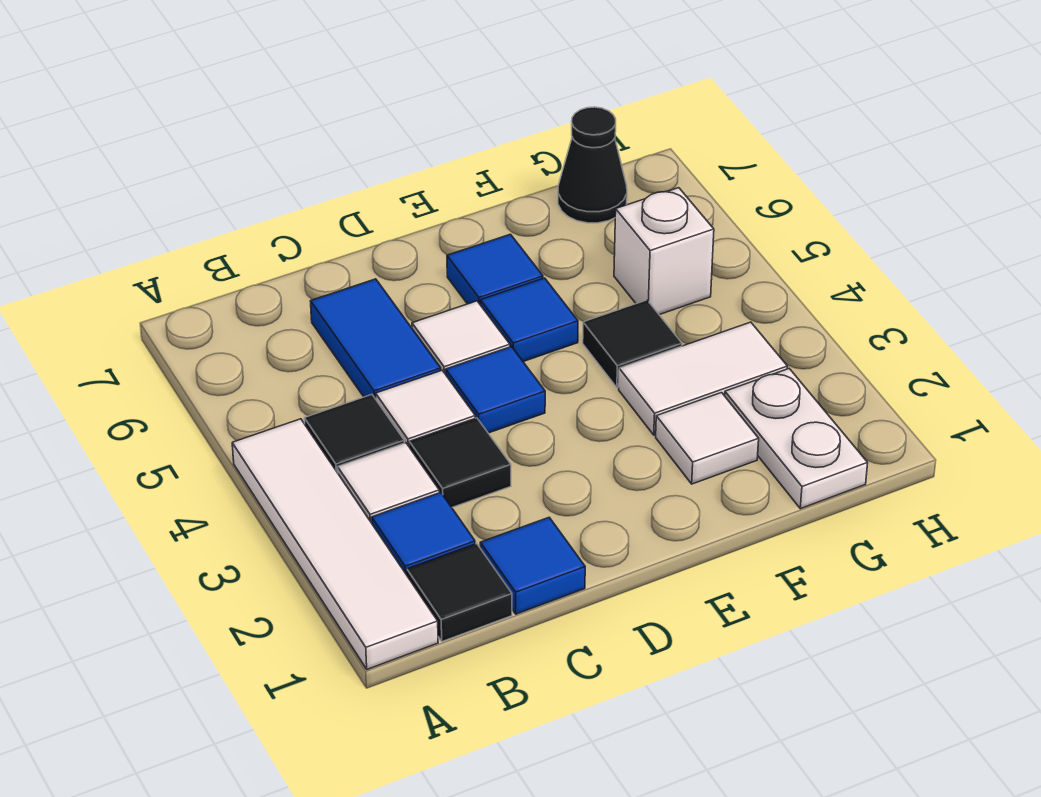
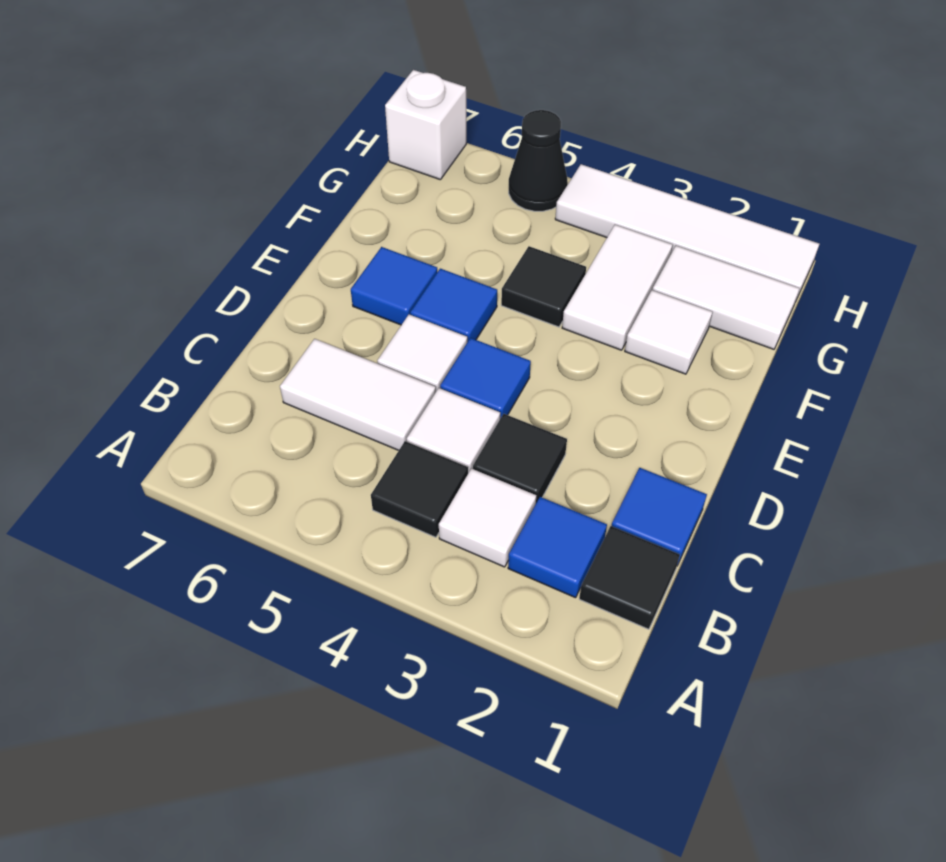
white 1x4 tile [232,419,438,669] -> white 1x4 tile moved to [555,164,819,300]
blue 1x2 tile [311,279,441,399] -> white 1x2 tile [280,339,436,450]
white 1x2 plate [725,369,868,509] -> white 1x2 tile [653,246,800,349]
white 1x1 brick [614,188,714,315] -> white 1x1 brick moved to [385,70,466,180]
black 1x1 cone [558,107,627,223] -> black 1x1 cone moved to [509,110,568,211]

